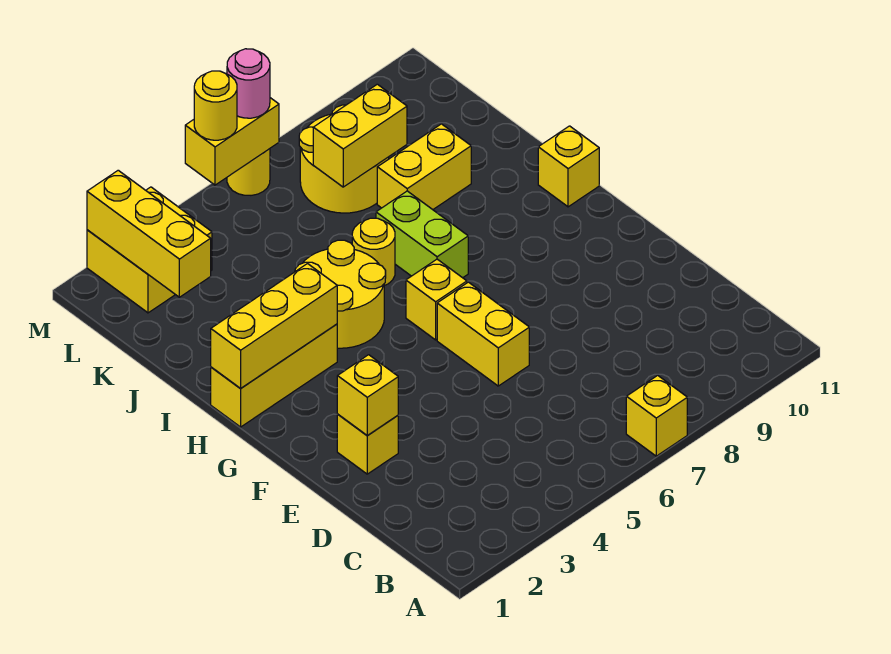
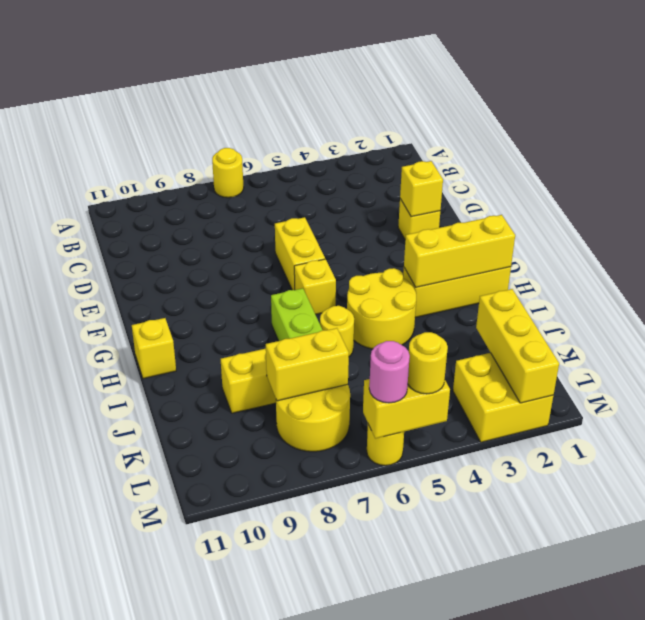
yellow 1x1 brick [626,375,687,456] -> yellow 1x1 round brick [212,148,244,198]

